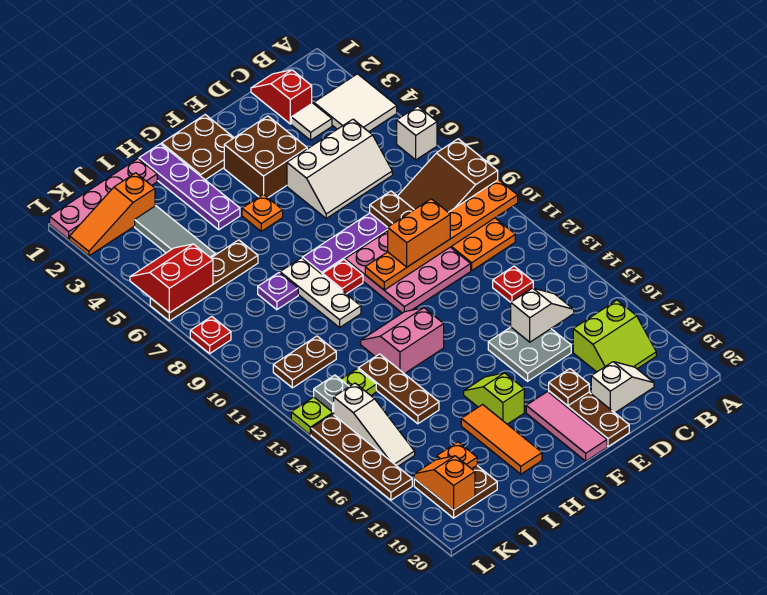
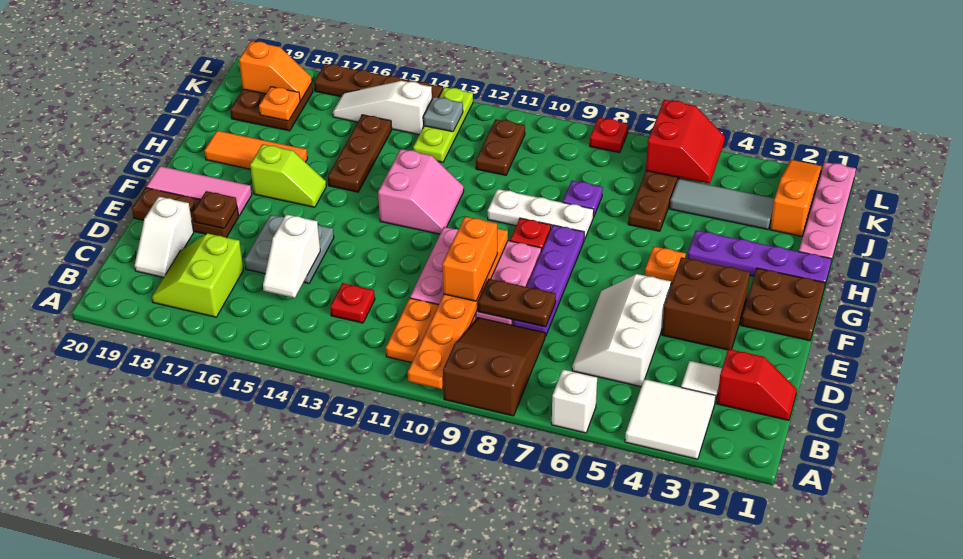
brown 1x3 plate [358,354,439,424] -> brown 1x3 plate turned to [328,115,392,192]

